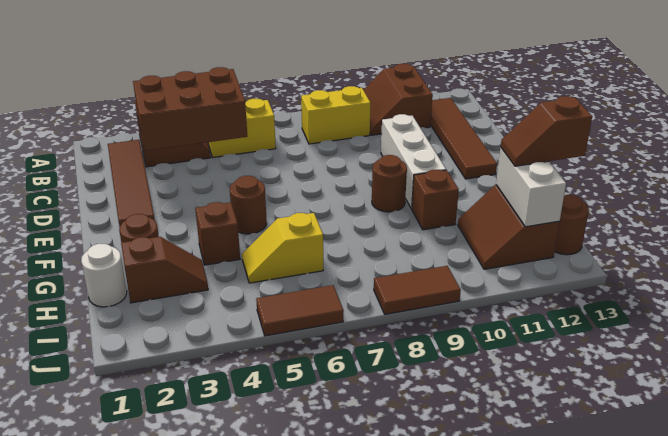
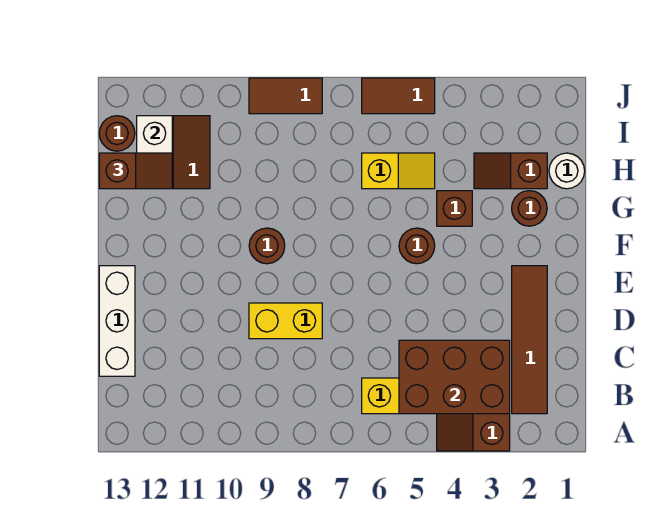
brown 2x2 slope [364,64,433,135] -> none
yellow 1x2 brick [301,86,371,144] -> yellow 1x2 brick moved to [249,303,322,339]
brown 1x4 tile [431,98,497,179] -> none
white 1x3 brick [381,114,446,209] -> white 1x3 brick moved to [99,266,135,376]
brown 1x1 brick [412,170,459,230] -> none

